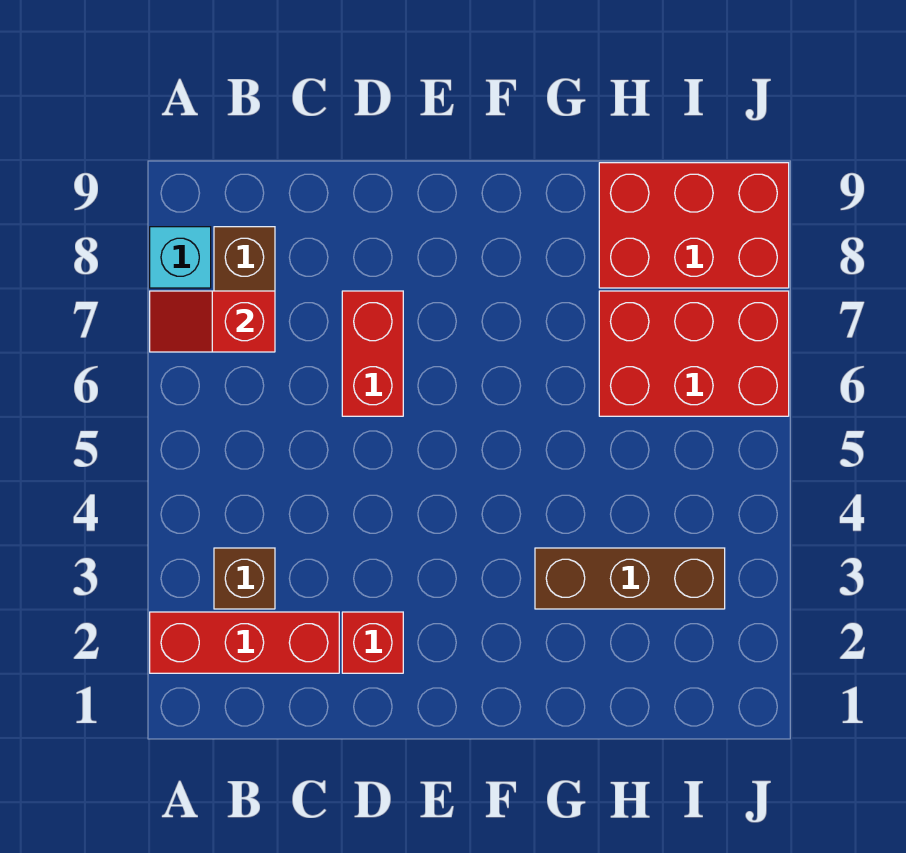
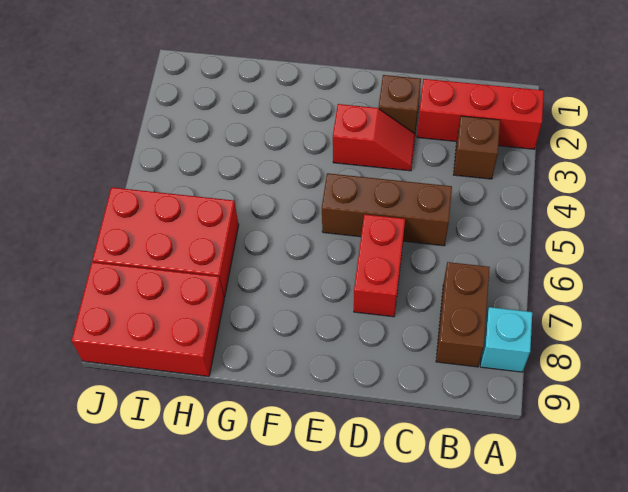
red 1x2 slope [150,291,275,352] -> red 1x2 slope moved to [333,104,415,171]
red 1x1 brick [342,612,403,673] -> brown 1x1 brick [379,75,421,134]
brown 1x3 brick [535,548,725,609] -> brown 1x3 brick moved to [322,173,452,246]

